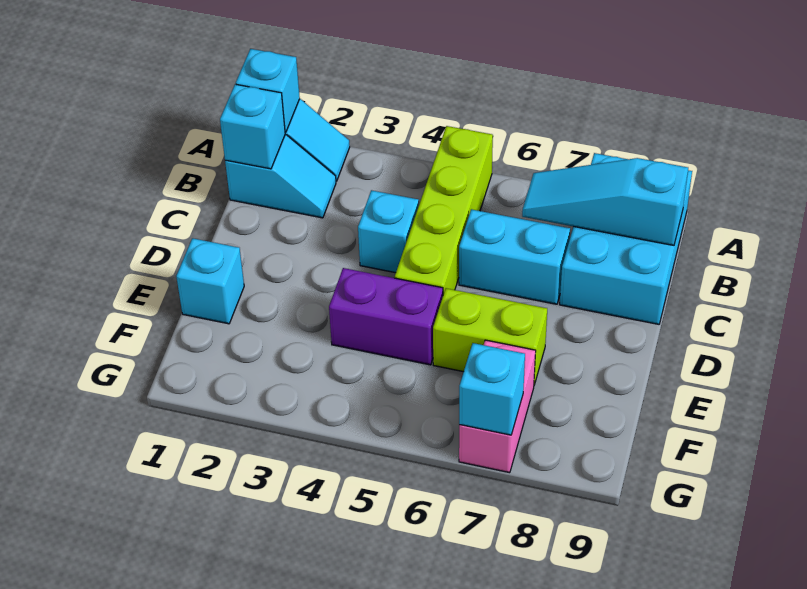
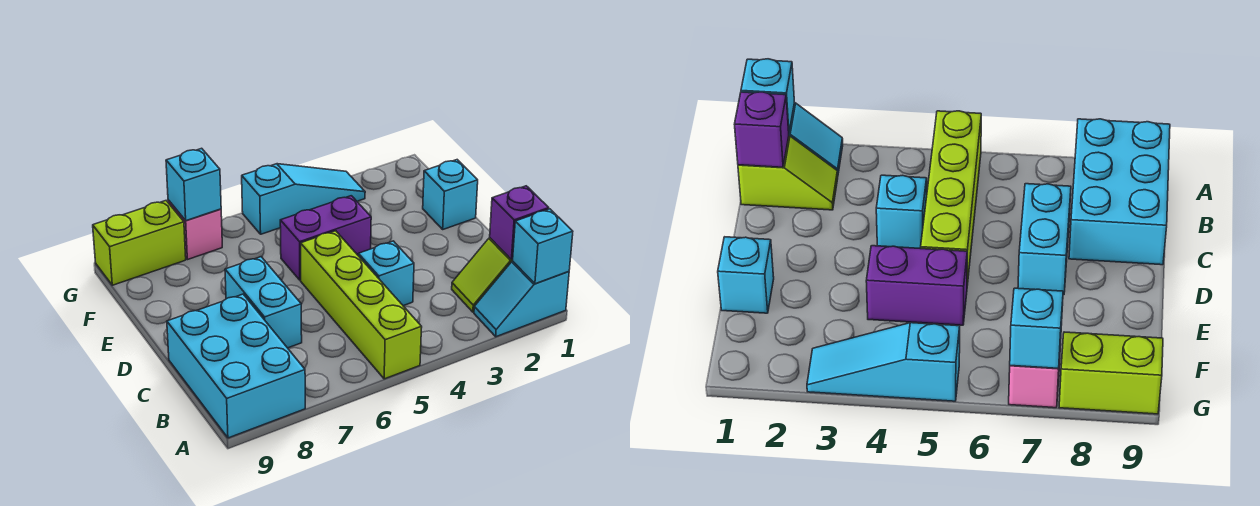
cyan 1x2 slope [225,135,336,218] -> lime 1x2 slope [452,238,513,312]
cyan 1x1 brick [220,84,285,169] -> purple 1x1 brick [490,186,549,260]
cyan 1x3 slope [522,158,688,245] -> cyan 1x3 slope moved to [242,164,365,234]
cyan 1x2 brick [459,209,570,304] -> cyan 1x2 brick turned to [225,257,302,348]
lime 1x2 brick [433,288,547,385] -> lime 1x2 brick moved to [93,201,186,285]
pink 1x2 brick [459,340,536,473] -> pink 1x1 brick [168,200,222,260]

